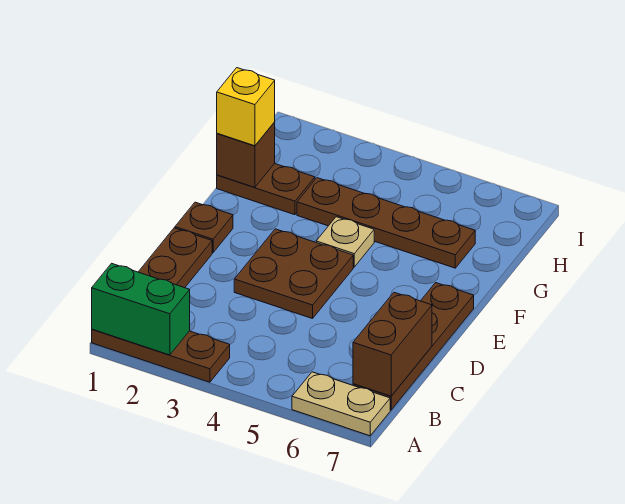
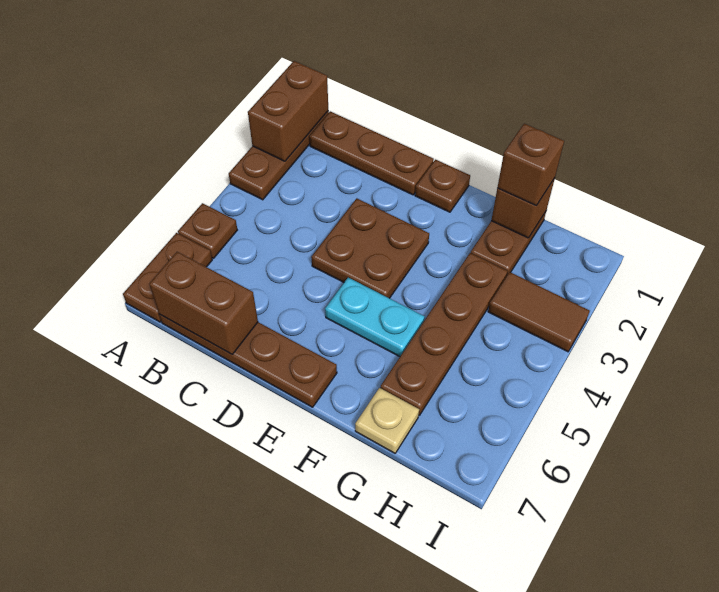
green 1x2 brick [92,263,190,355] -> brown 1x2 brick [248,61,328,161]
none -> brown 1x1 plate [178,203,237,258]
tan 1x2 plate [292,372,390,436] -> brown 1x2 plate [123,233,212,322]
none -> cyan 1x2 plate [325,278,425,357]
tan 1x1 plate [316,217,374,267] -> tan 1x1 plate moved to [355,388,419,453]
yellow 1x1 brick [217,68,275,146] -> brown 1x1 brick [497,124,564,205]
none -> brown 1x2 tile [488,272,590,352]

